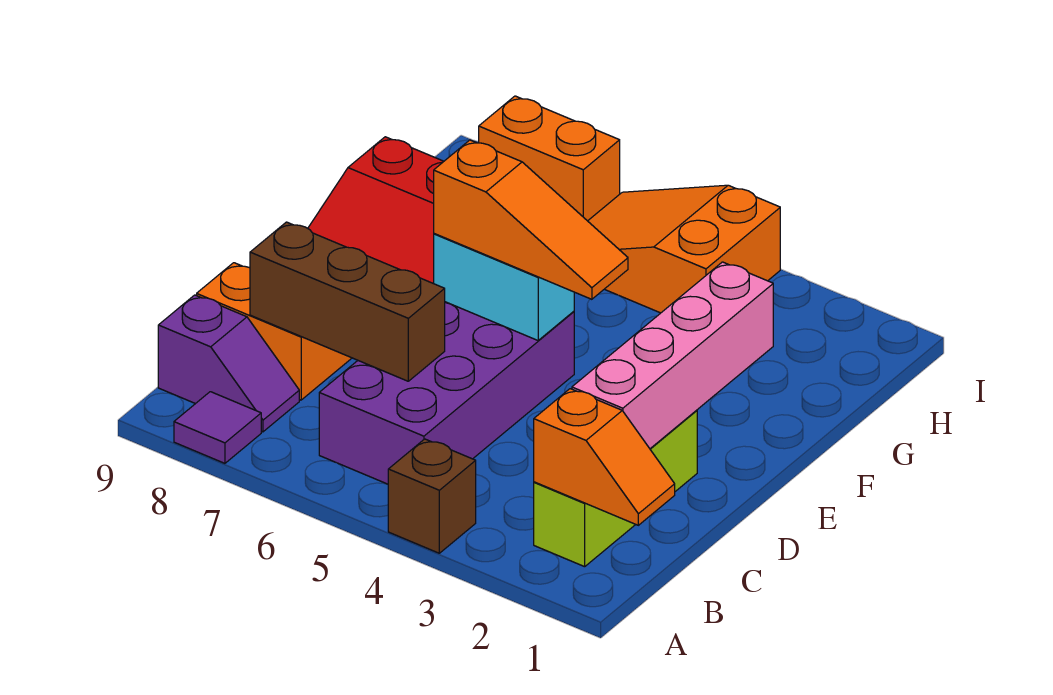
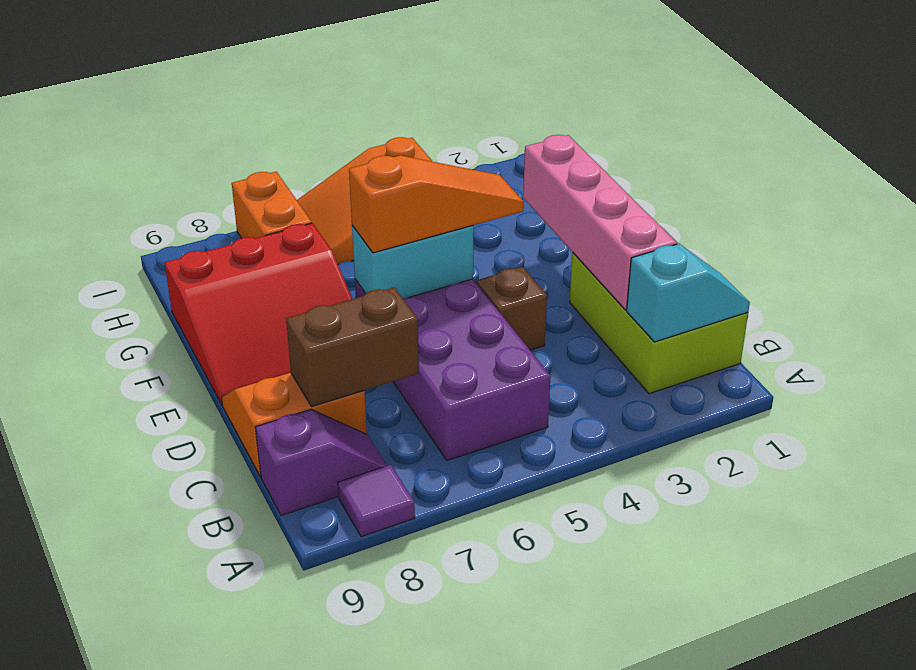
brown 1x1 brick [388,439,476,553] -> brown 1x1 brick moved to [477,267,547,350]
orange 1x2 slope [534,389,675,525] -> cyan 1x2 slope [627,244,750,342]
lime 1x3 brick [534,410,697,567] -> lime 2x3 brick [570,229,748,394]
brown 1x3 brick [250,222,445,381] -> brown 1x2 brick [286,287,419,407]
orange 1x2 brick [479,96,620,221] -> orange 1x2 brick turned to [232,172,312,238]

